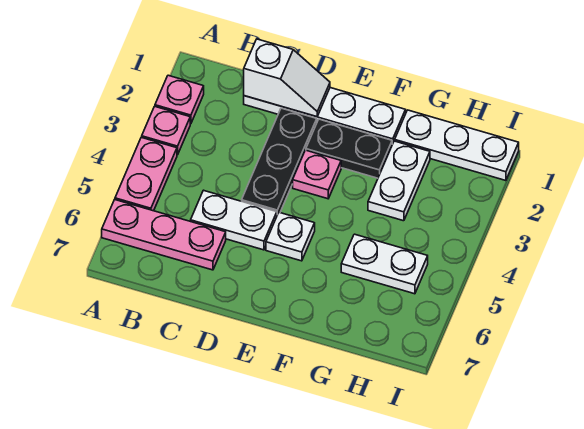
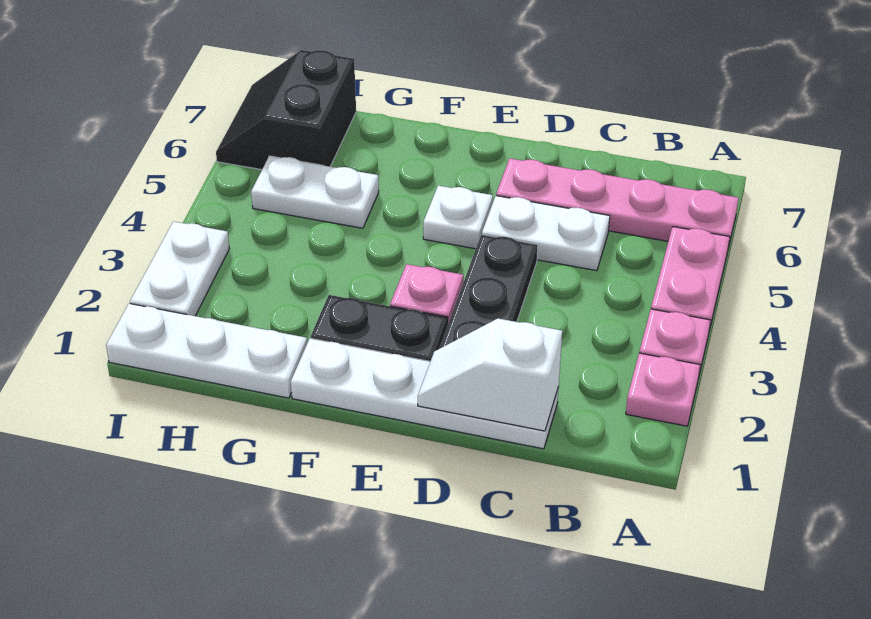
pink 1x3 plate [102,200,226,270] -> pink 1x4 plate [496,158,739,248]
white 1x2 plate [368,141,430,221] -> white 1x2 plate moved to [130,221,229,316]
none -> black 2x2 slope [216,50,356,170]

